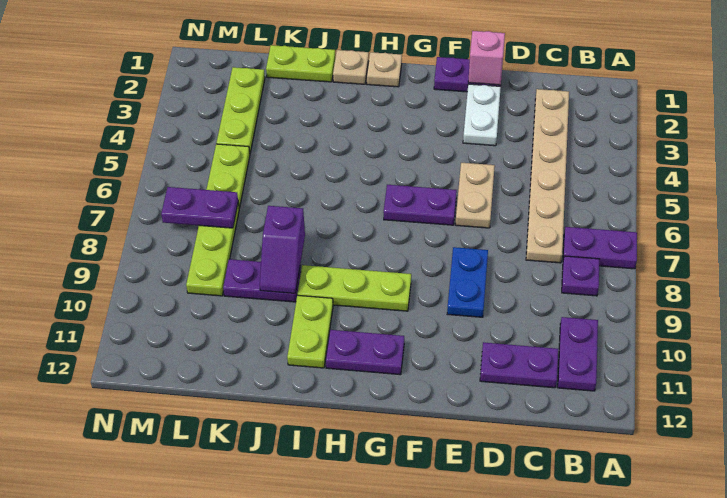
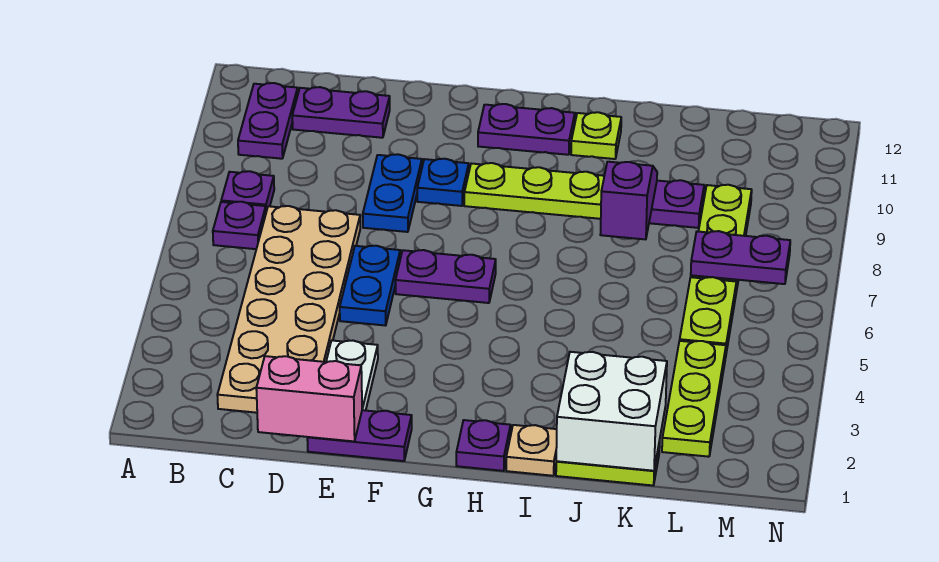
purple 1x2 plate [563,227,637,269] -> purple 1x1 plate [213,202,266,249]
tan 1x6 plate [526,89,569,263] -> tan 2x6 plate [217,206,360,413]
pink 1x1 brick [468,31,505,85] -> pink 1x2 brick [256,356,362,441]
tan 1x2 plate [455,163,495,228] -> blue 1x2 plate [340,246,400,326]
none -> blue 1x1 plate [417,159,469,206]
tan 1x1 plate [367,52,402,87] -> purple 1x1 plate [456,420,511,471]
lime 1x2 plate [287,295,333,368] -> lime 1x1 plate [571,112,621,159]
none -> white 2x2 brick [556,352,667,471]

